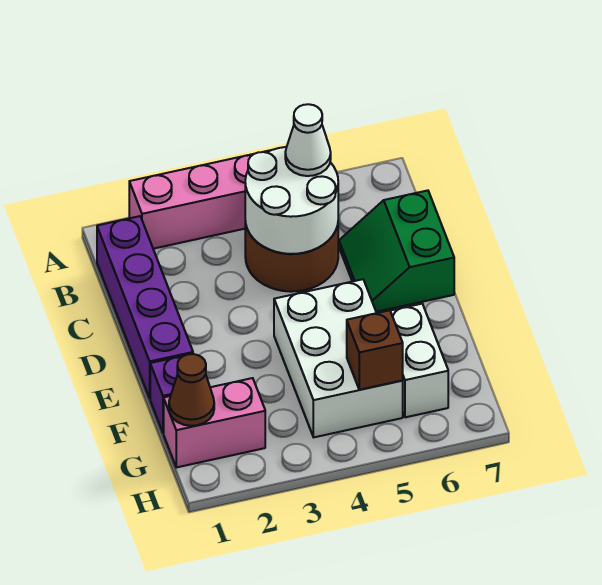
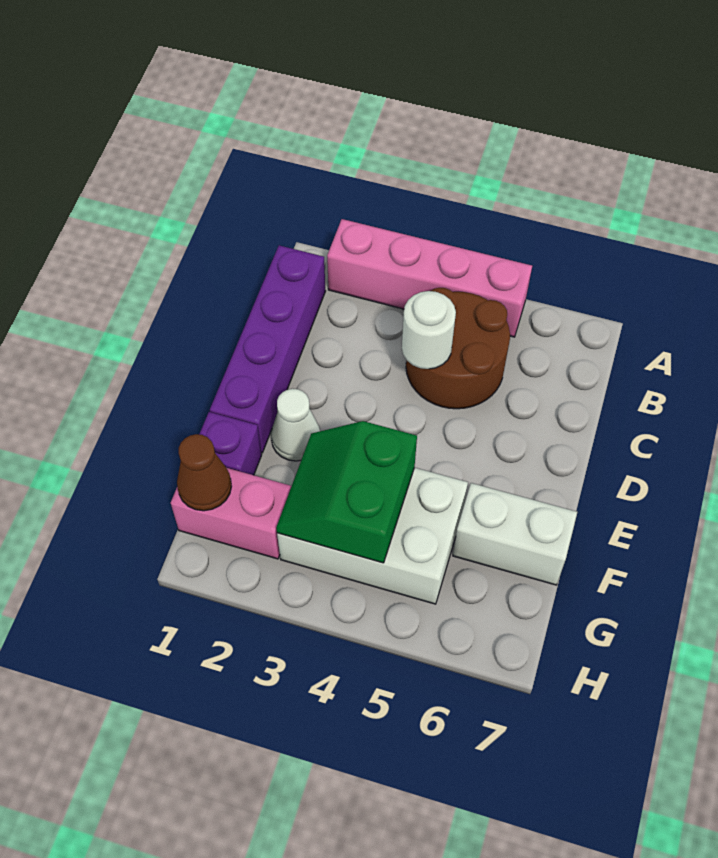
white 2x2 round brick [245,147,338,254] -> white 1x1 round brick [402,291,456,369]
white 1x1 cone [285,104,331,176] -> white 1x1 cone moved to [271,389,320,461]
green 2x2 slope [339,190,454,312] -> green 2x2 slope moved to [276,421,417,563]
white 2x3 brick [274,279,403,437] -> white 2x3 brick turned to [277,468,468,604]
white 1x2 brick [391,304,448,417] -> white 1x2 brick turned to [453,483,577,585]
brown 1x1 brick [347,310,403,390] -> none

